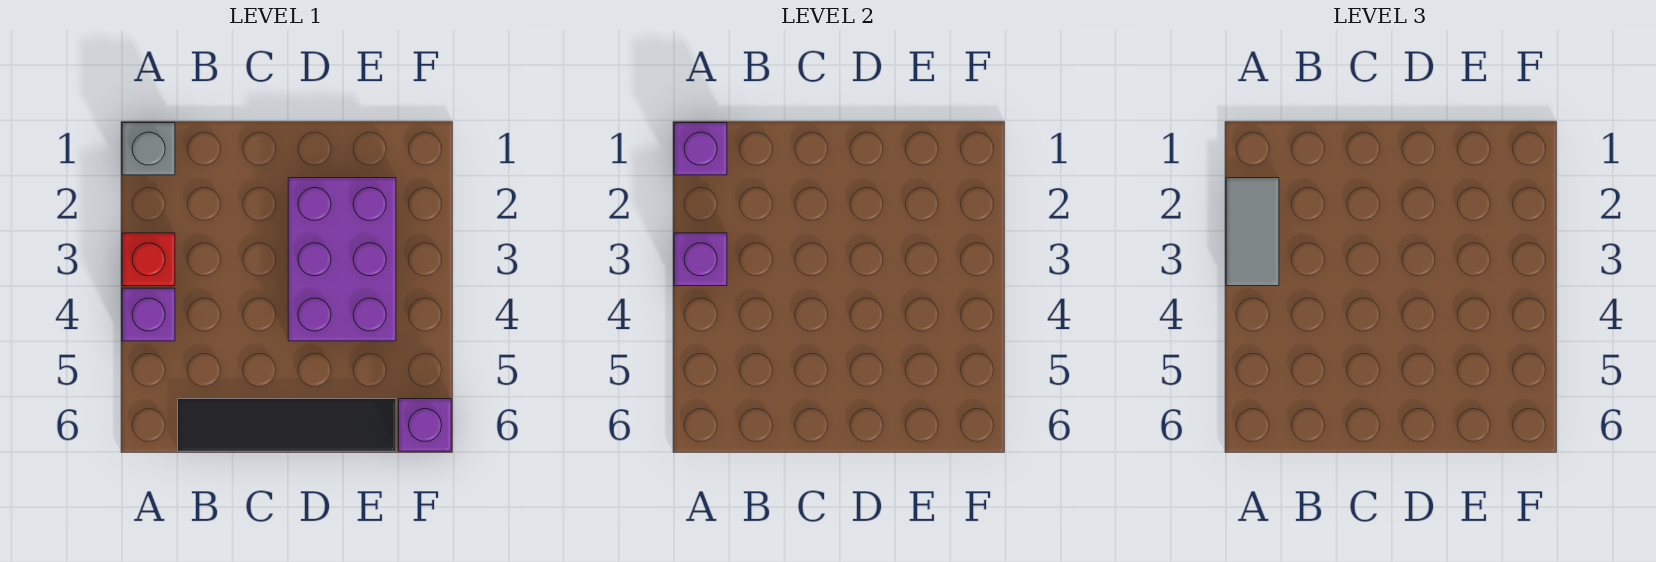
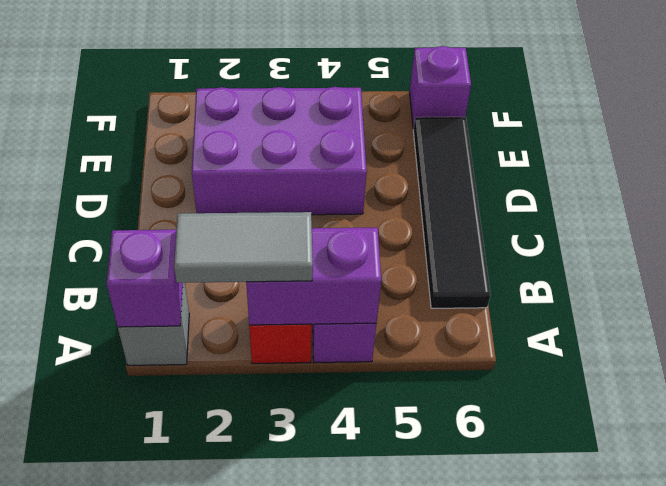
purple 1x1 brick [674,233,727,286] -> purple 1x2 brick [246,228,381,325]

